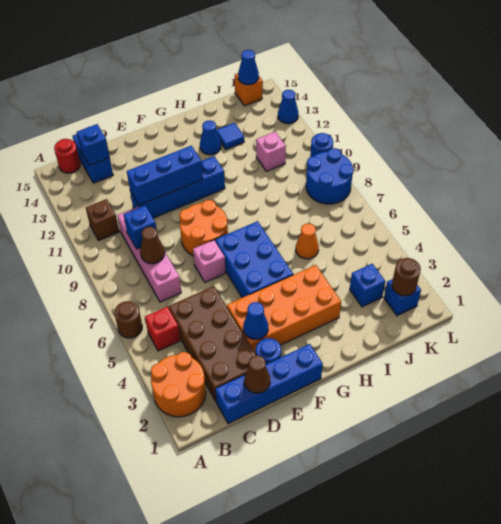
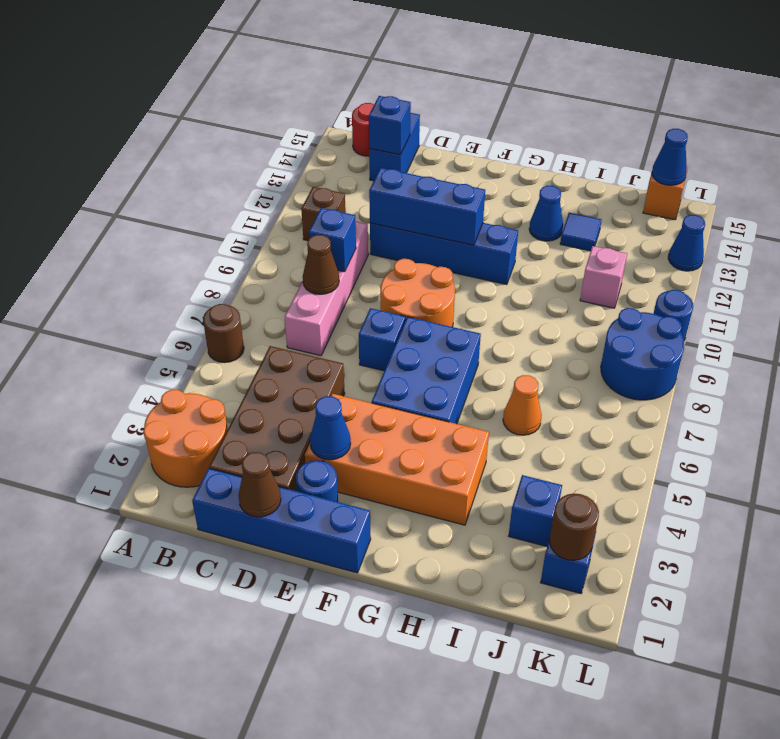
red 1x1 brick [145,307,180,351] -> none
pink 1x1 brick [193,240,226,282] -> blue 1x1 brick [359,308,405,371]

